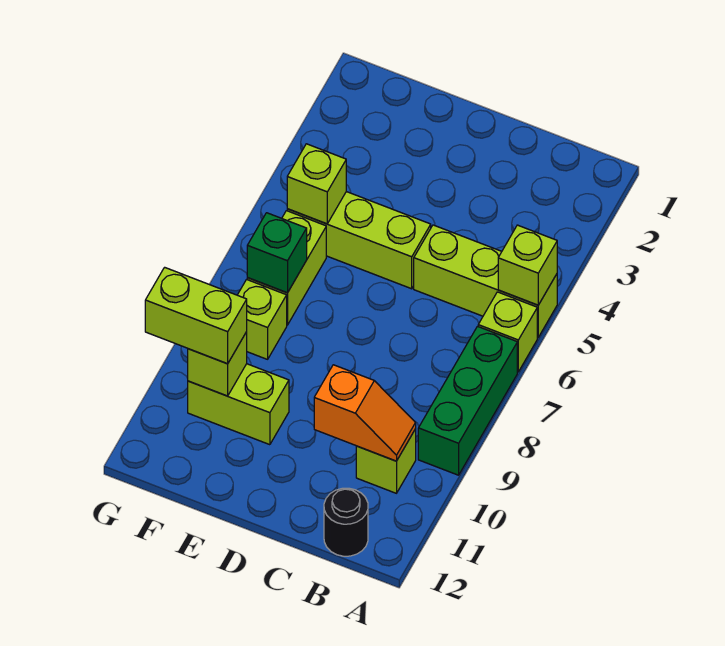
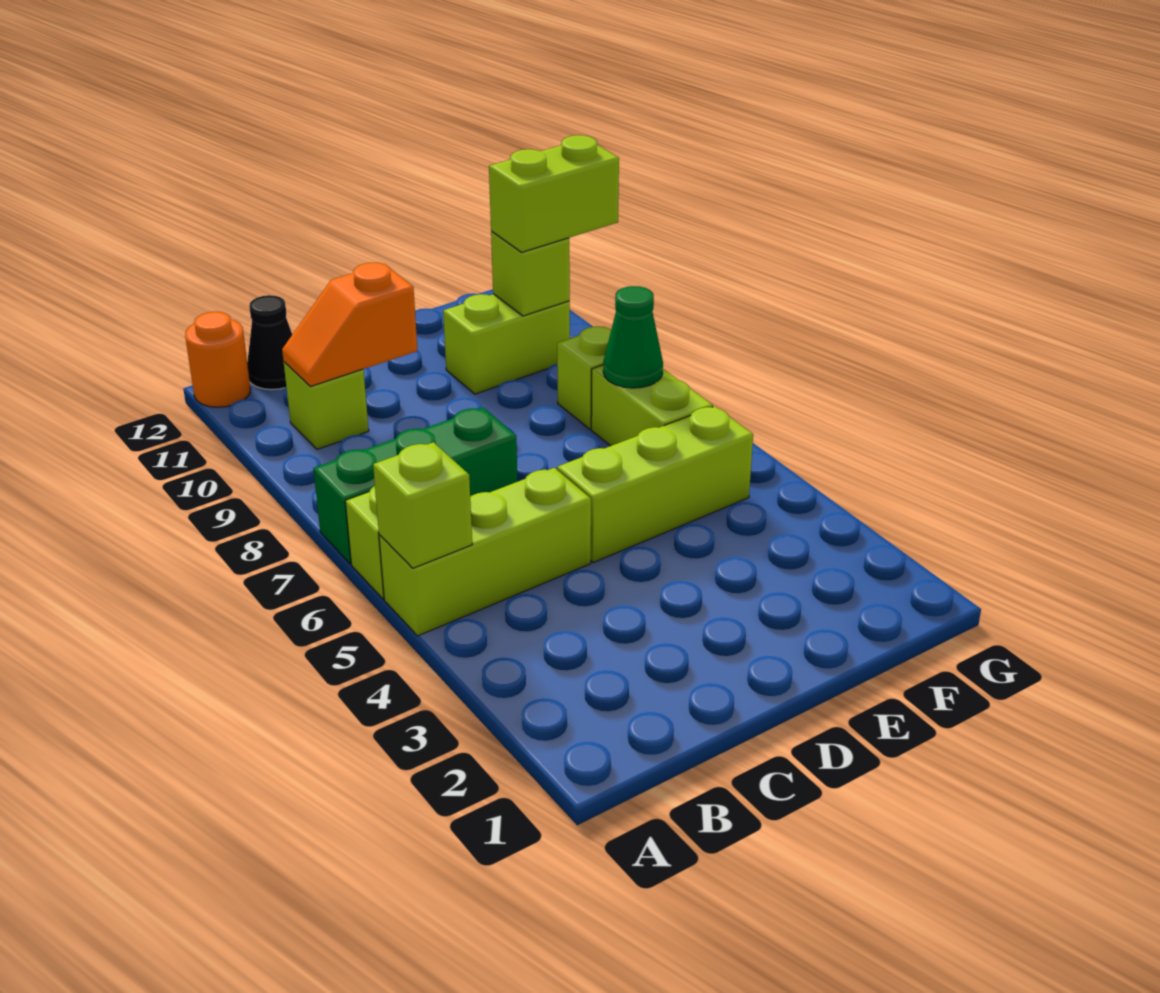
green 1x3 brick [418,326,517,475] -> green 1x3 brick turned to [313,408,517,564]
none -> orange 1x1 round brick [185,312,251,407]
black 1x1 round brick [324,488,368,556] -> black 1x1 cone [247,295,292,390]
lime 1x1 brick [287,144,346,224] -> none
green 1x1 brick [247,213,307,293] -> green 1x1 cone [603,286,663,388]

